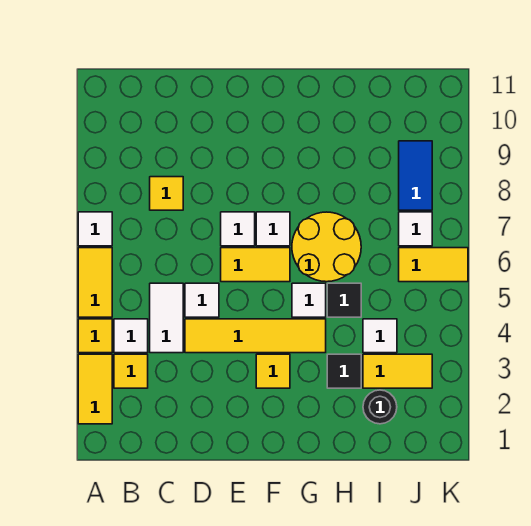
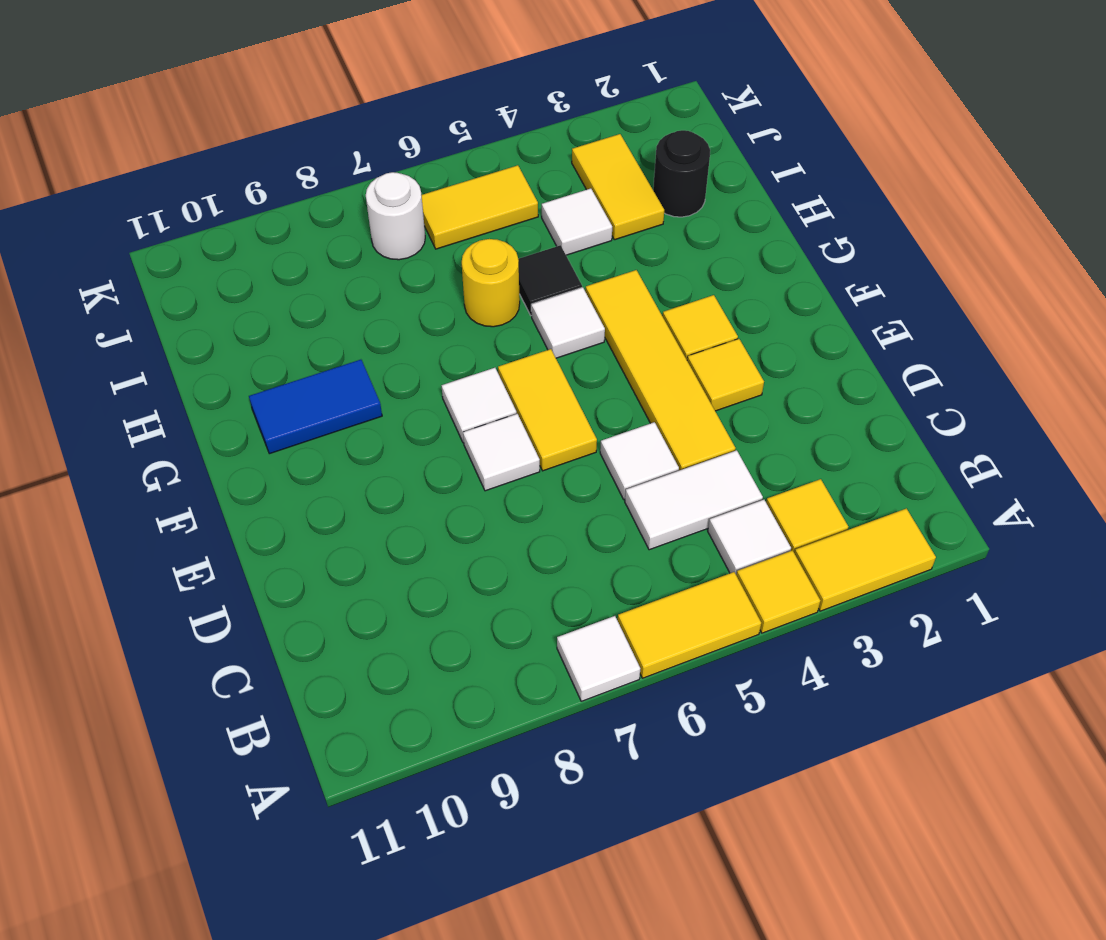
yellow 1x1 tile [150,177,183,210] -> yellow 1x1 tile moved to [687,339,764,411]
yellow 2x2 round brick [292,212,361,282] -> yellow 1x1 round brick [462,239,520,327]
black 1x1 tile [327,354,361,388] -> none
yellow 1x2 tile [399,248,468,282] -> yellow 1x2 tile turned to [421,165,538,249]
white 1x1 tile [399,212,432,246] -> white 1x1 round brick [366,172,425,260]
blue 1x2 tile [399,141,432,210] -> blue 1x2 tile moved to [249,360,382,454]

